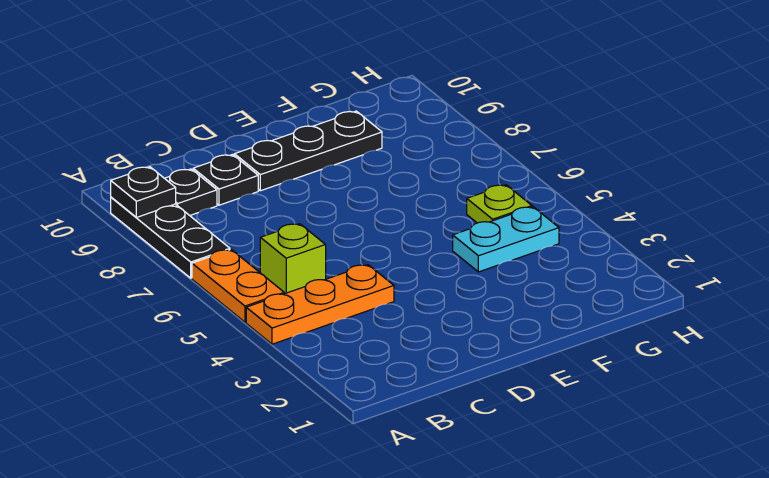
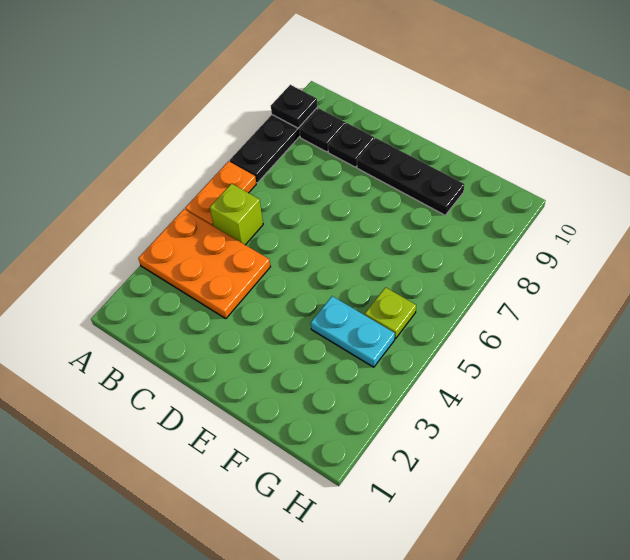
orange 1x3 plate [246,265,394,344] -> orange 2x3 plate [138,209,270,319]

